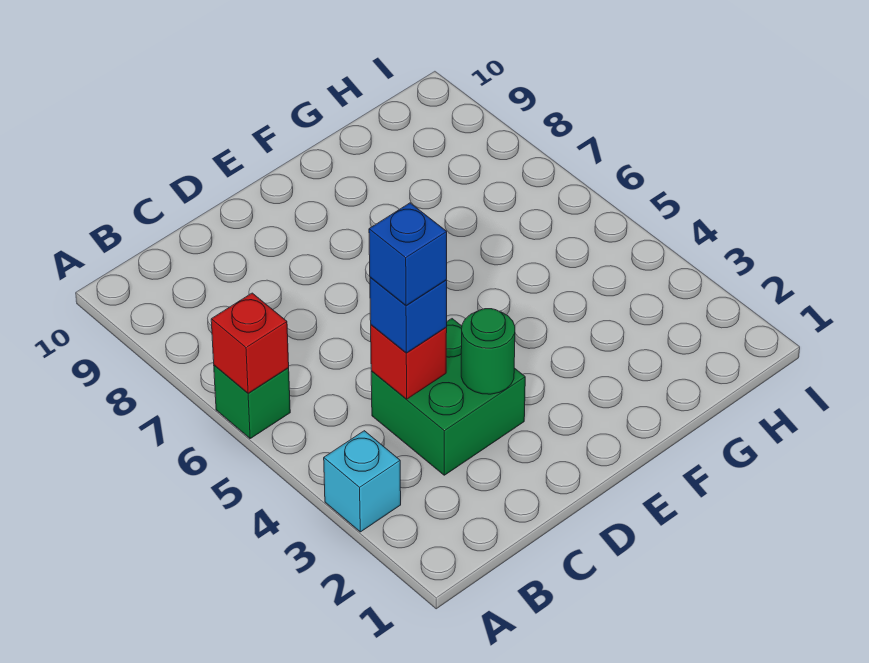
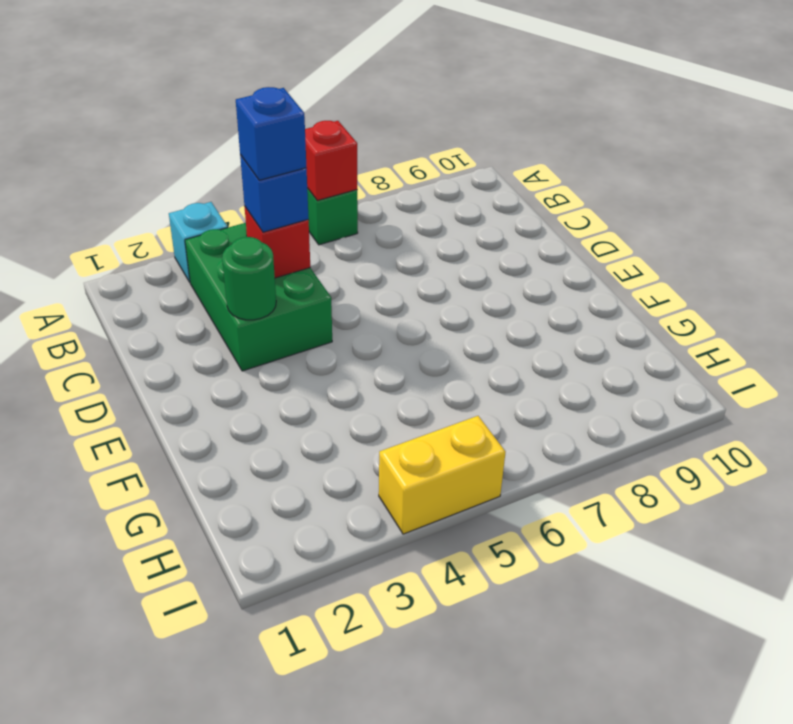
green 2x2 brick [371,319,525,475] -> green 2x3 brick [185,223,332,371]
none -> yellow 1x2 brick [379,416,505,534]

